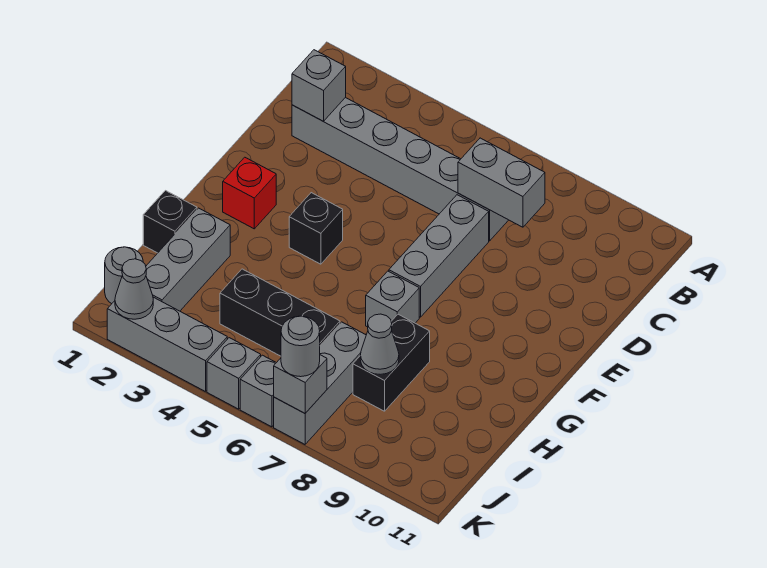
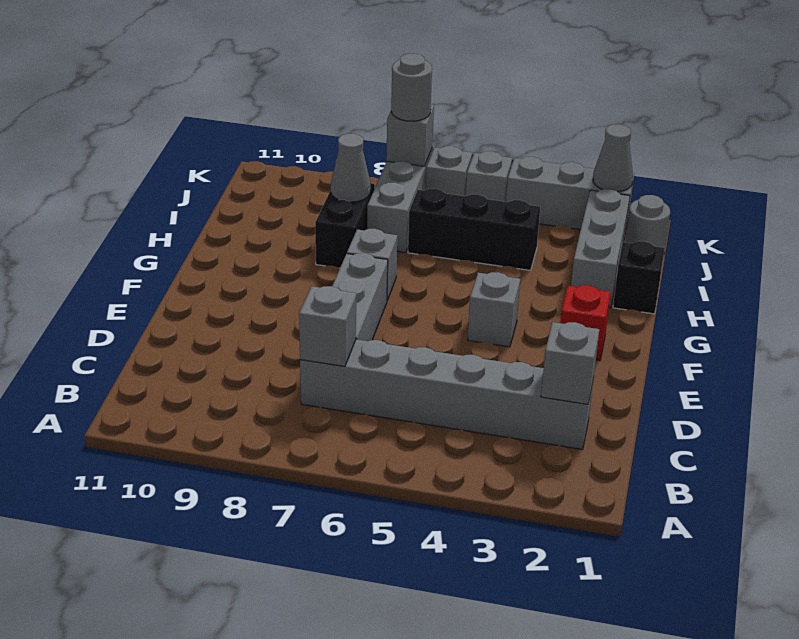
grey 1x2 brick [458,138,545,227] -> grey 1x1 brick [299,286,356,367]
black 1x1 brick [289,193,343,264] -> grey 1x1 brick [468,272,520,347]

